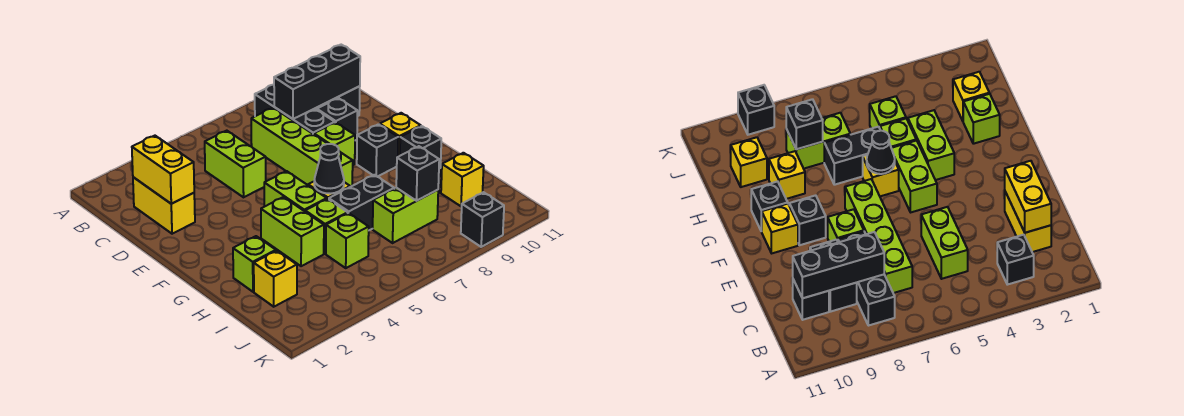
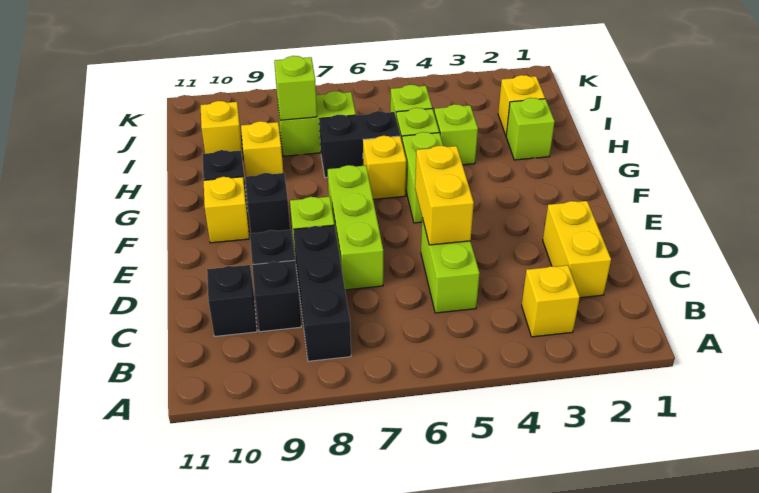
black 1x1 brick [997,235,1034,285] -> yellow 1x1 brick [522,265,580,337]
yellow 1x2 brick [132,136,194,204] -> yellow 1x2 brick moved to [415,146,474,245]
lime 1x4 brick [251,108,353,187] -> lime 1x3 brick [328,165,383,290]
black 1x3 brick [274,45,360,119] -> none
lime 1x2 brick [261,197,324,266] -> lime 1x1 brick [434,104,478,165]
black 1x1 cone [314,144,344,194] -> none
black 1x1 brick [396,146,439,201] -> lime 1x1 brick [274,56,317,120]
black 1x1 brick [461,192,504,247] -> none

